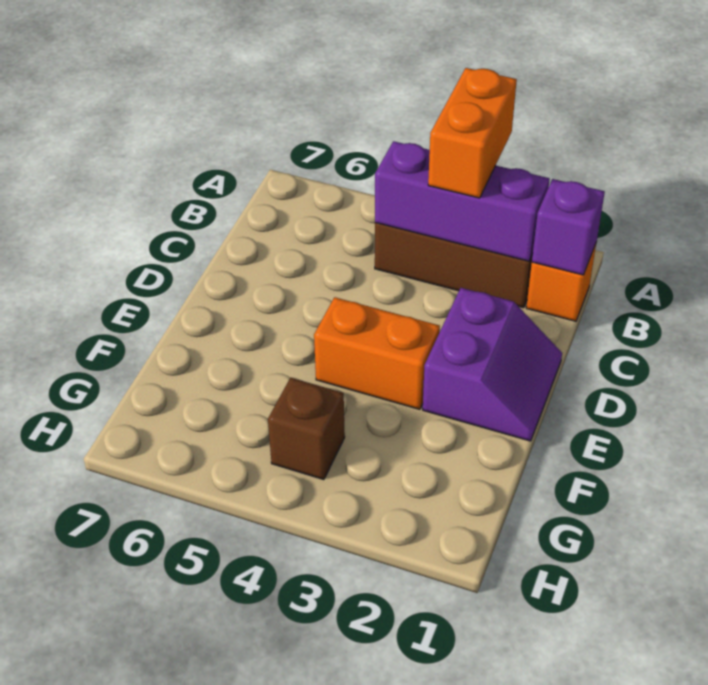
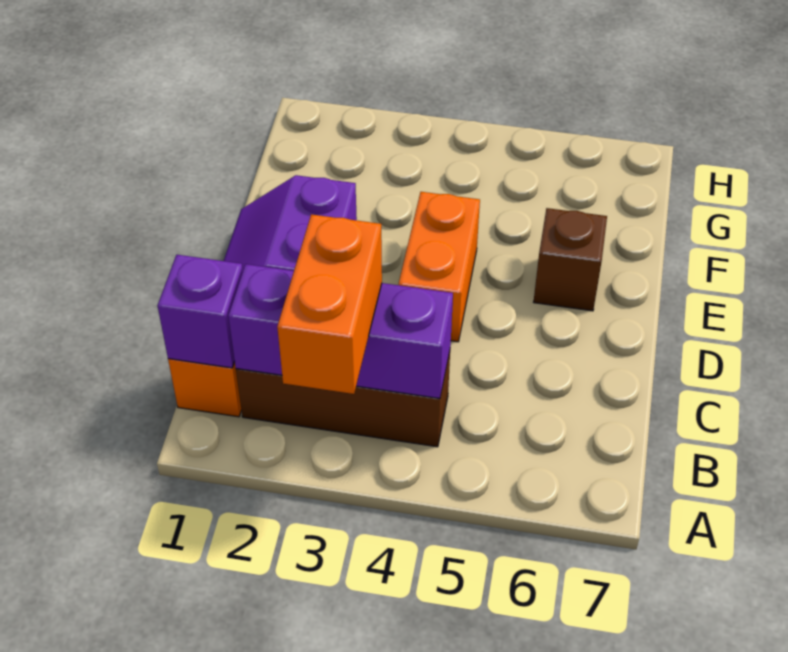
orange 1x2 brick [314,297,440,409] -> orange 1x2 brick turned to [399,192,480,342]
brown 1x1 brick [268,378,345,480] -> brown 1x1 brick moved to [534,208,607,311]

